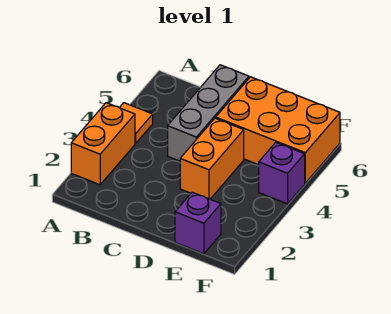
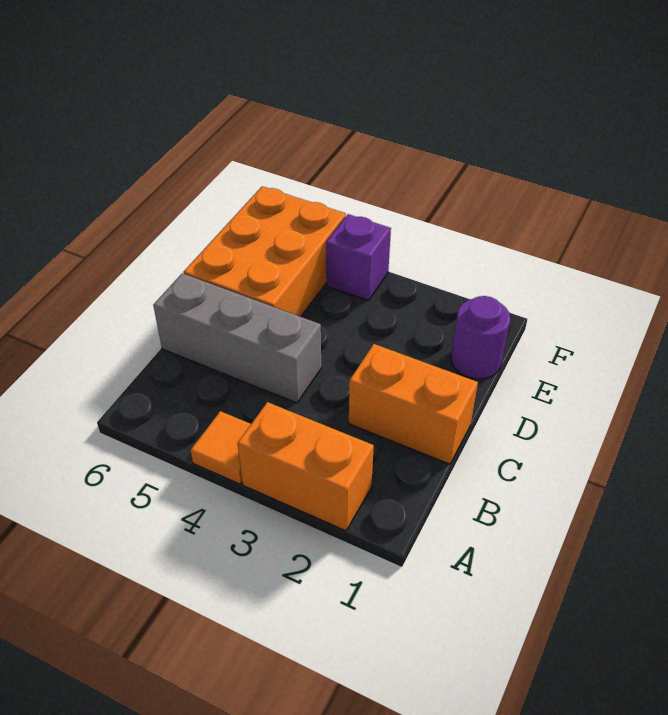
orange 1x2 brick [180,118,244,199] -> orange 1x2 brick moved to [349,344,478,464]
purple 1x1 brick [175,192,221,254] -> purple 1x1 round brick [451,296,510,379]

